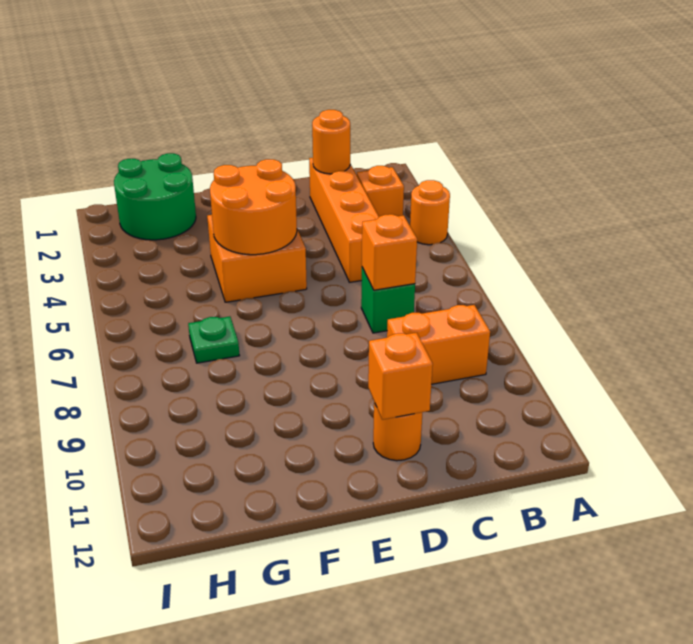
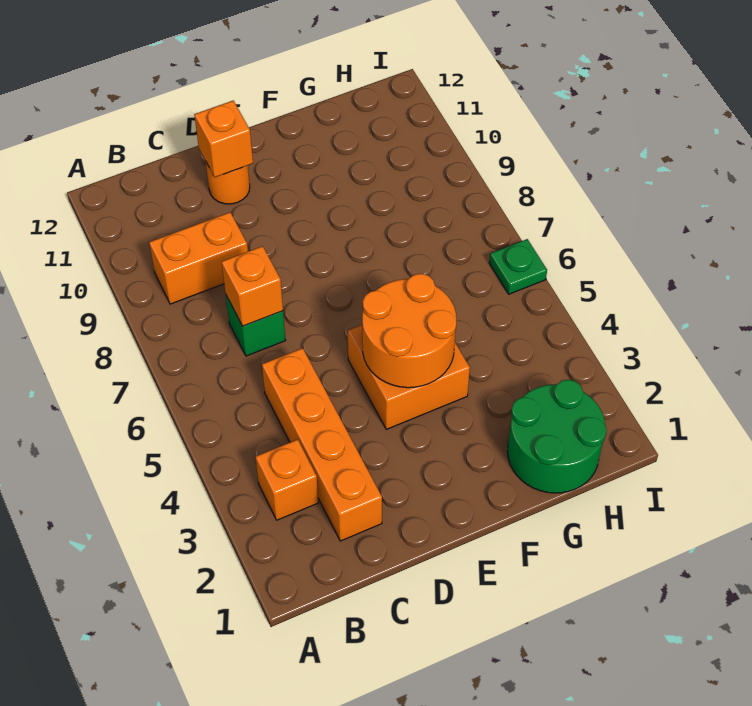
orange 1x1 round brick [410,180,450,245] -> none
orange 1x1 round brick [312,110,350,174] -> none
green 1x1 plate [188,316,240,363] -> green 1x1 plate moved to [489,239,547,294]

